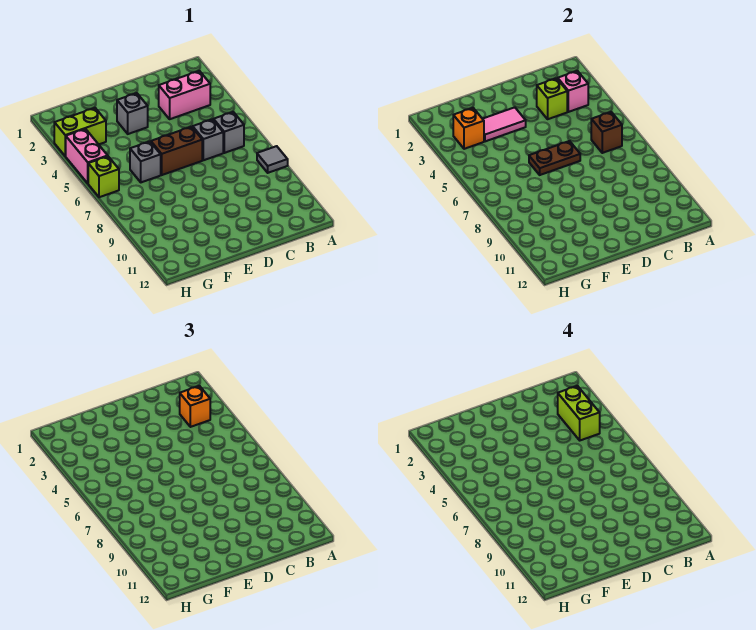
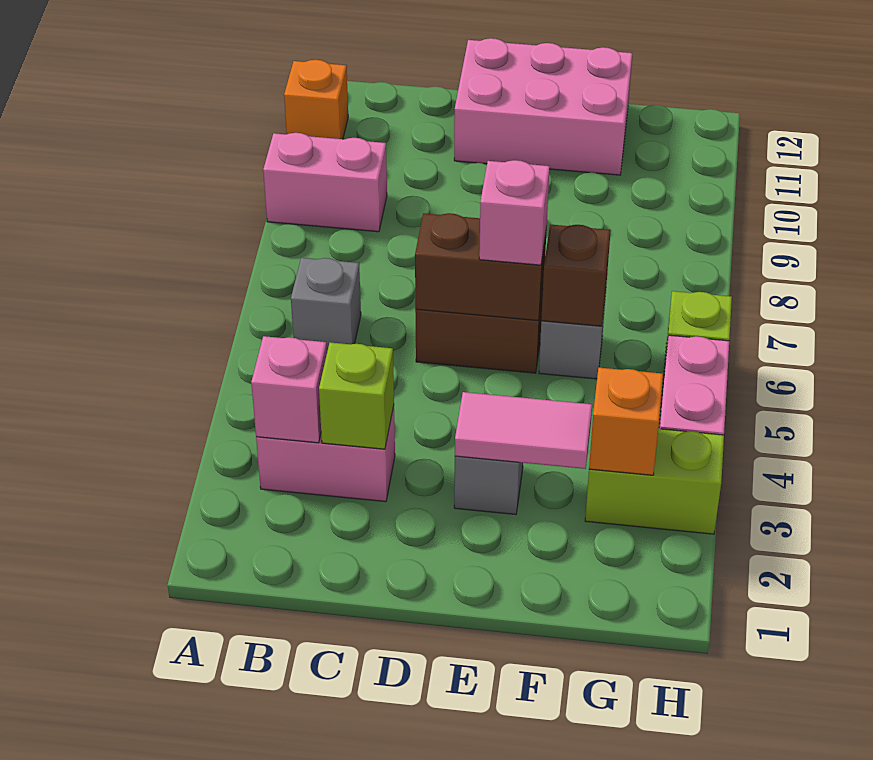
grey 1x1 tile [257,146,288,173] -> none
none -> pink 1x2 brick [263,133,387,232]
orange 1x1 brick [180,386,210,427] -> orange 1x1 brick moved to [284,60,348,139]
lime 1x2 brick [558,386,600,440] -> none
brown 1x1 brick [591,112,622,153] -> brown 1x1 brick moved to [541,225,611,326]
grey 1x1 brick [193,119,223,160] -> none
brown 1x2 plate [529,141,580,175] -> brown 1x2 brick [415,213,547,321]
none -> pink 2x3 brick [454,38,632,175]
none -> pink 1x1 brick [479,160,550,265]

